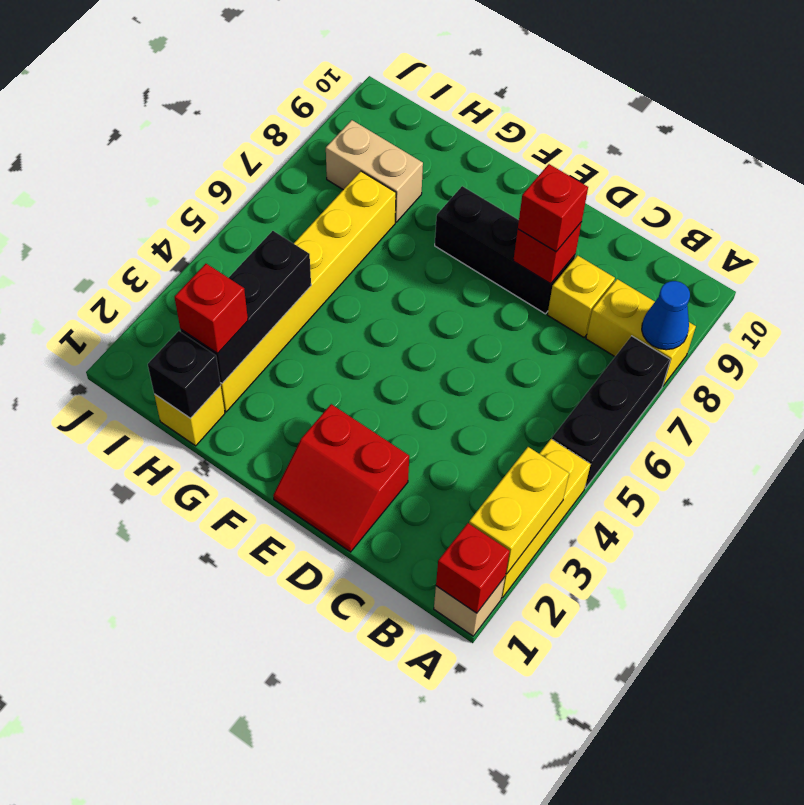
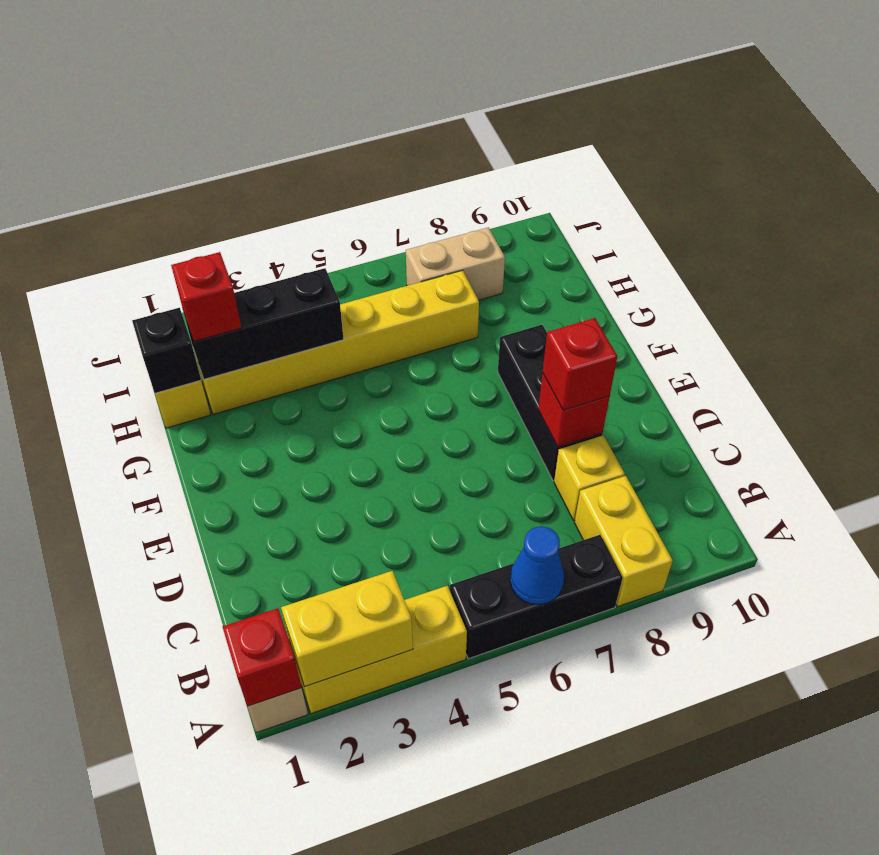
blue 1x1 cone [642,281,690,350] -> blue 1x1 cone moved to [510,526,564,605]
red 2x2 slope [273,404,409,552] -> none
tan 1x2 brick [326,120,423,222] -> tan 1x2 brick turned to [406,227,505,300]

